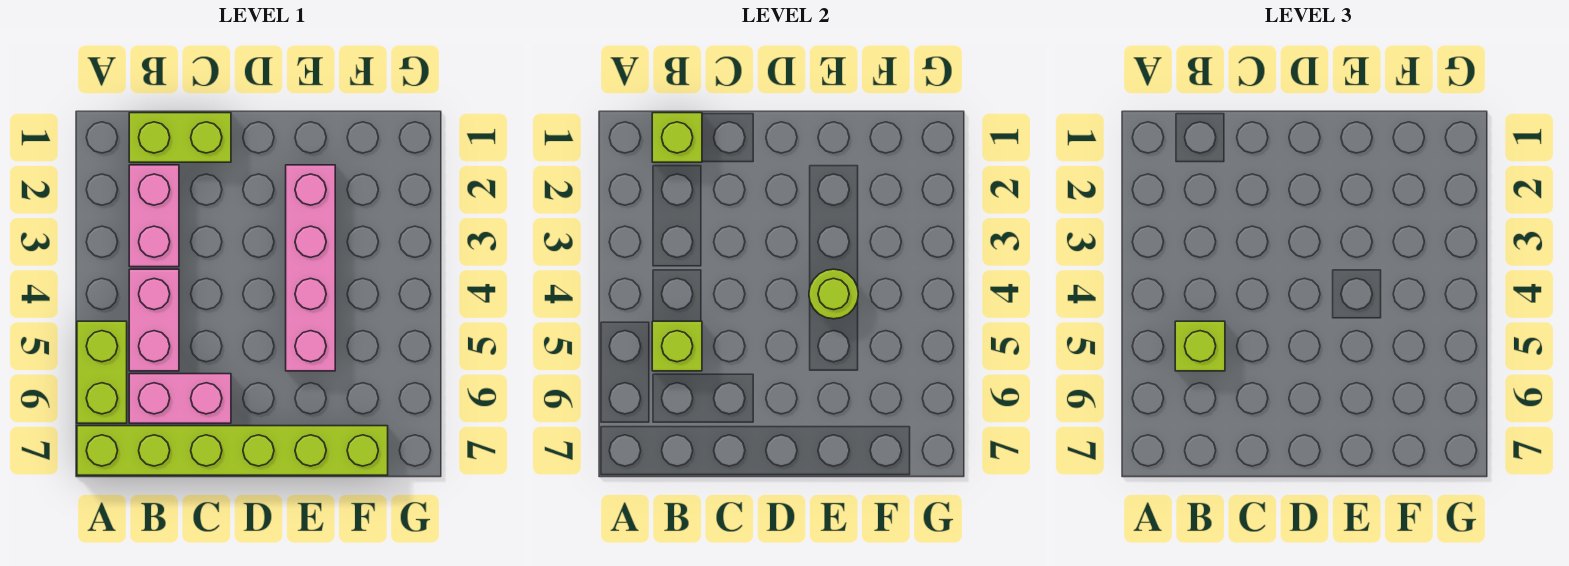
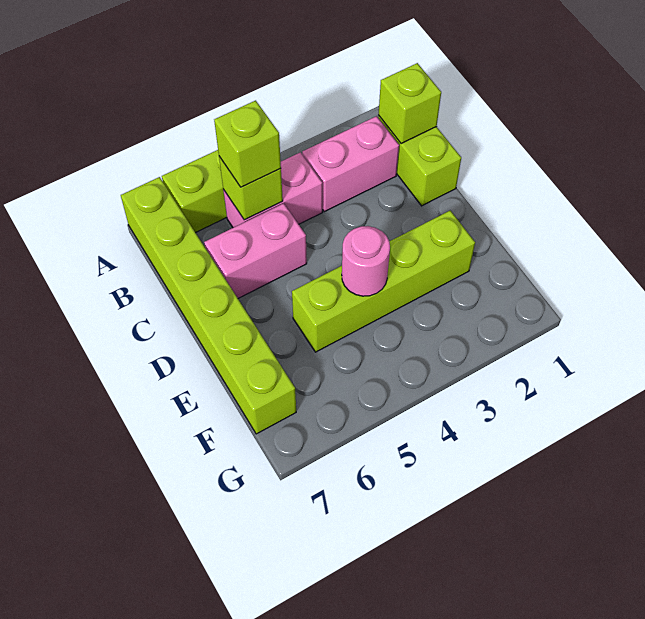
pink 1x2 brick [129,374,231,423] -> pink 1x2 brick turned to [204,203,307,298]
pink 1x4 brick [286,165,335,371] -> lime 1x4 brick [292,211,475,352]
lime 1x1 round brick [809,269,858,319] -> pink 1x1 round brick [342,226,390,296]

